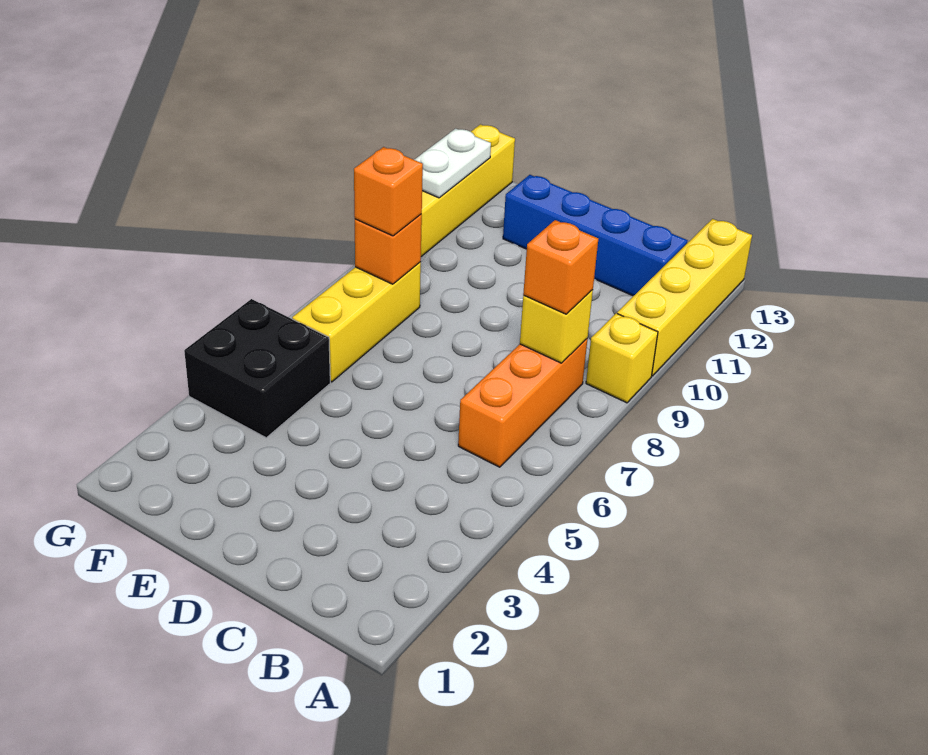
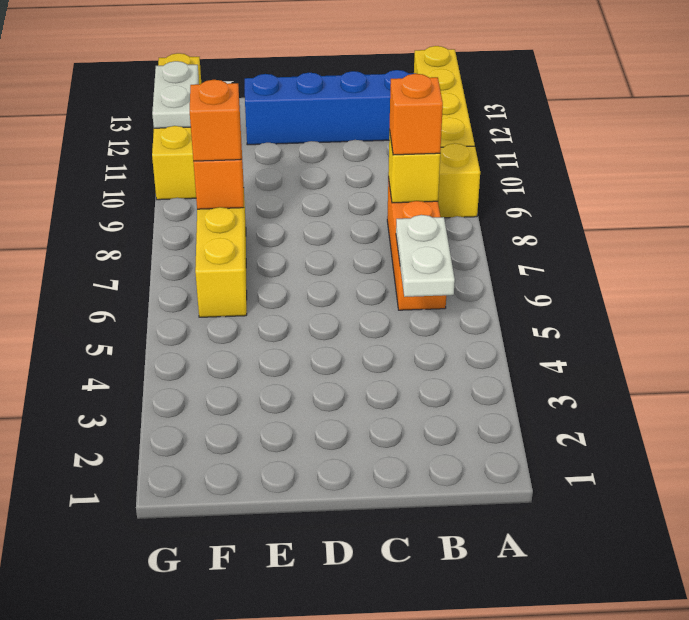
none -> white 1x2 plate [396,215,455,297]
black 2x2 brick [184,299,330,438] -> none

